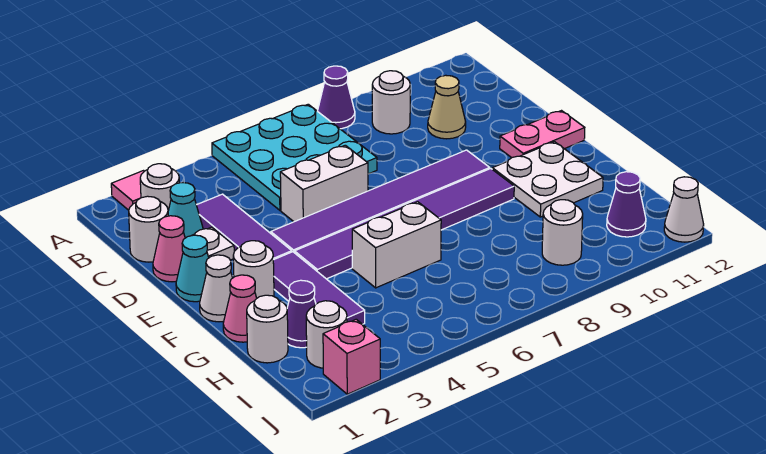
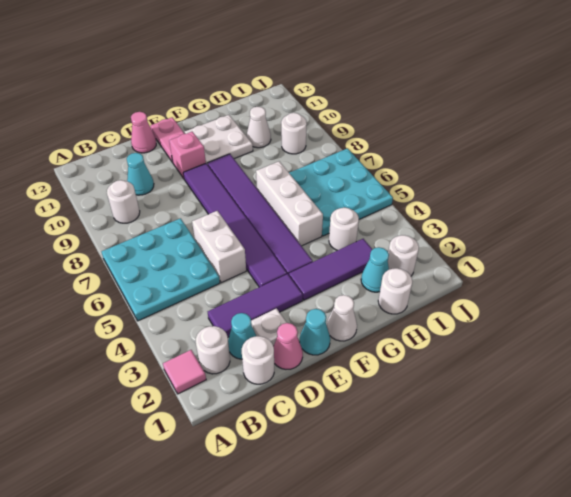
purple 1x1 cone [318,66,355,129] -> none
tan 1x1 cone [428,75,466,139] -> cyan 1x1 cone [127,153,154,195]
white 1x1 round brick [233,241,274,298] -> white 1x1 round brick moved to [329,207,359,250]
pink 1x1 cone [223,275,257,342] -> pink 1x1 cone moved to [131,112,156,153]
white 1x2 brick [352,202,441,288] -> white 1x3 brick [256,161,323,246]
purple 1x1 cone [287,280,316,348] -> cyan 1x1 cone [361,247,389,292]
none -> cyan 3x3 plate [289,148,393,236]
purple 1x1 cone [607,172,646,237] -> none
pink 1x1 brick [323,319,380,394] -> pink 1x1 brick moved to [169,131,206,178]
white 1x1 cone [664,177,704,242] -> white 1x1 cone moved to [247,107,271,148]

